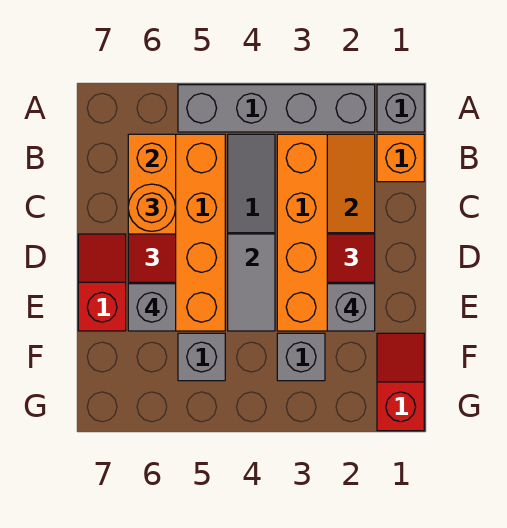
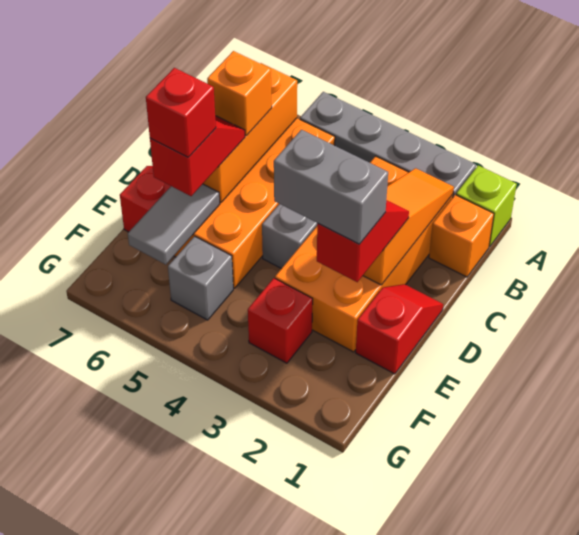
grey 1x1 brick [377,85,424,132] -> lime 1x1 brick [456,165,517,247]
orange 1x1 round brick [128,184,176,231] -> orange 1x1 brick [207,51,272,136]
grey 1x2 tile [228,234,275,331] -> grey 1x2 tile moved to [128,184,220,265]
grey 1x1 brick [327,284,375,331] -> grey 1x2 brick [274,130,388,244]
grey 1x1 brick [128,284,176,331] -> red 1x1 brick [146,68,216,157]
red 1x2 slope [377,333,424,431] -> red 1x2 slope moved to [356,284,443,374]
grey 1x1 brick [277,333,325,381] -> red 1x1 brick [248,278,313,363]

